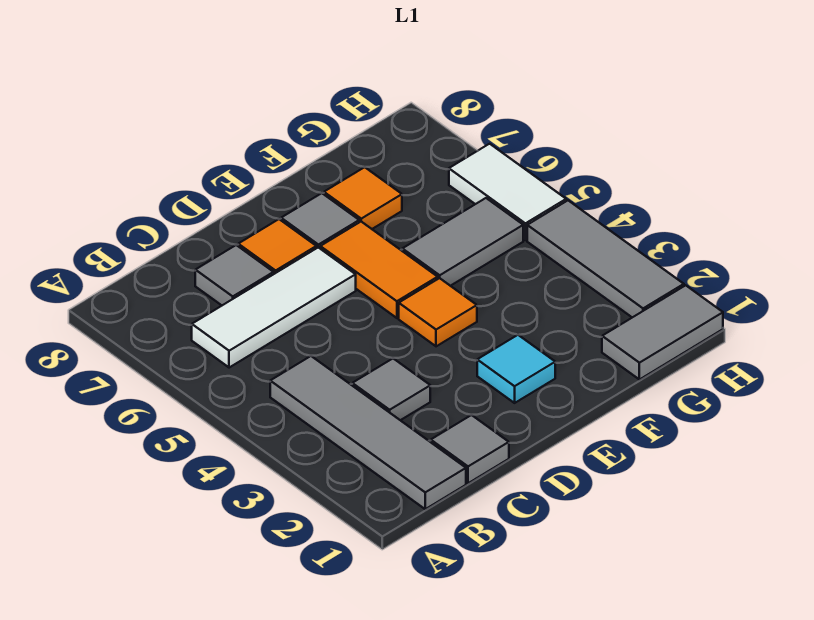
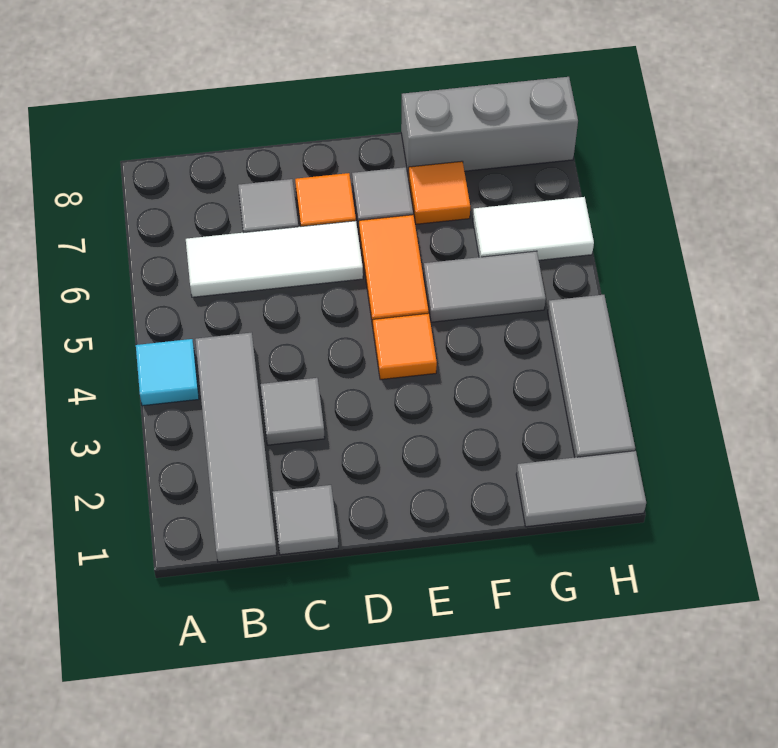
cyan 1x1 tile [477,335,555,403] -> cyan 1x1 tile moved to [136,339,199,406]
none -> grey 1x3 brick [401,77,578,177]
white 1x2 tile [449,144,566,240] -> white 1x2 tile turned to [473,197,594,260]

